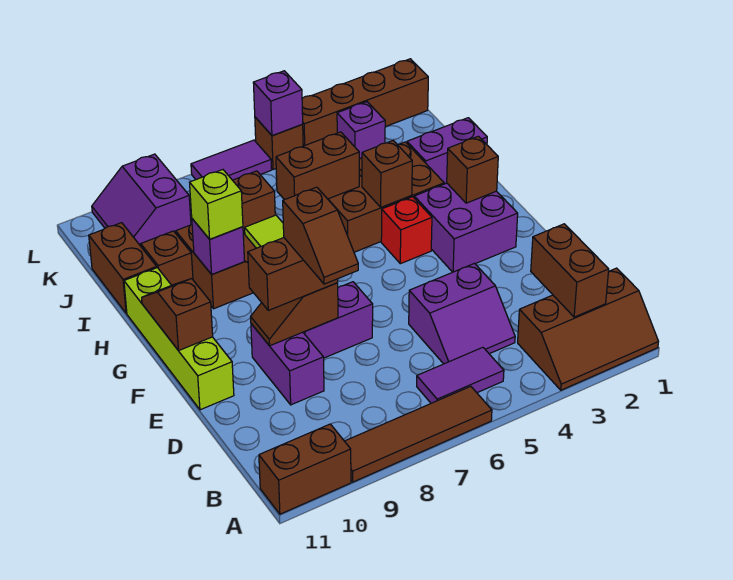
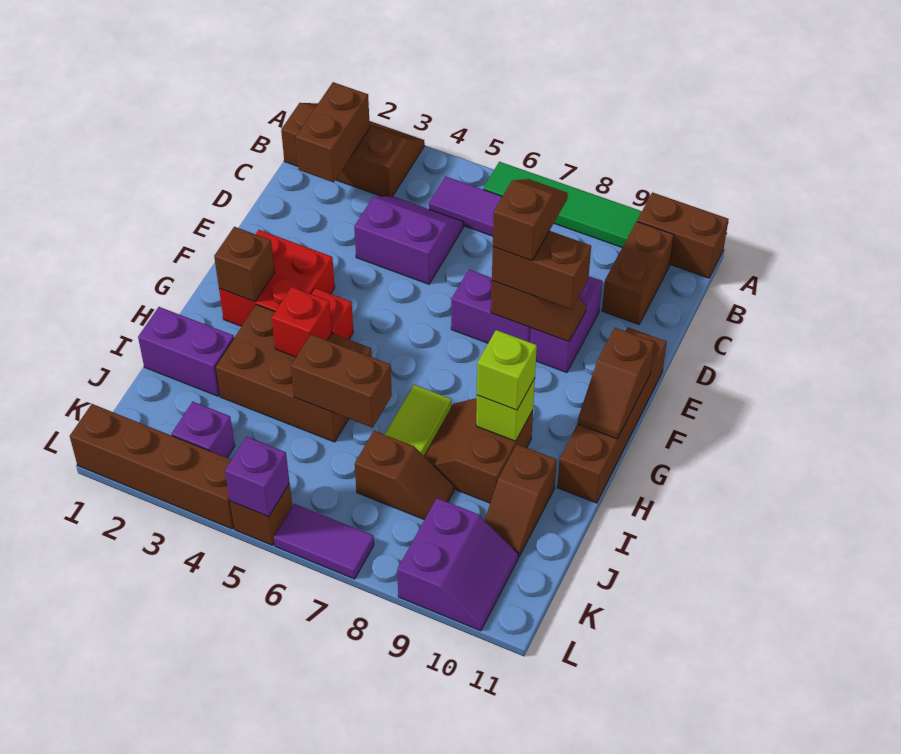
brown 1x4 tile [345,386,492,482] -> green 1x4 tile [483,162,642,247]
lime 1x4 brick [124,268,234,410] -> brown 1x4 brick [557,328,667,503]
purple 2x2 brick [414,183,518,272] -> red 2x2 brick [219,230,335,326]
brown 1x1 brick [362,141,412,207] -> red 1x1 brick [272,287,332,357]
purple 1x1 brick [192,219,244,274] -> lime 1x1 brick [476,378,535,441]
brown 1x2 brick [89,223,157,313] -> brown 1x2 brick moved to [602,222,674,324]

